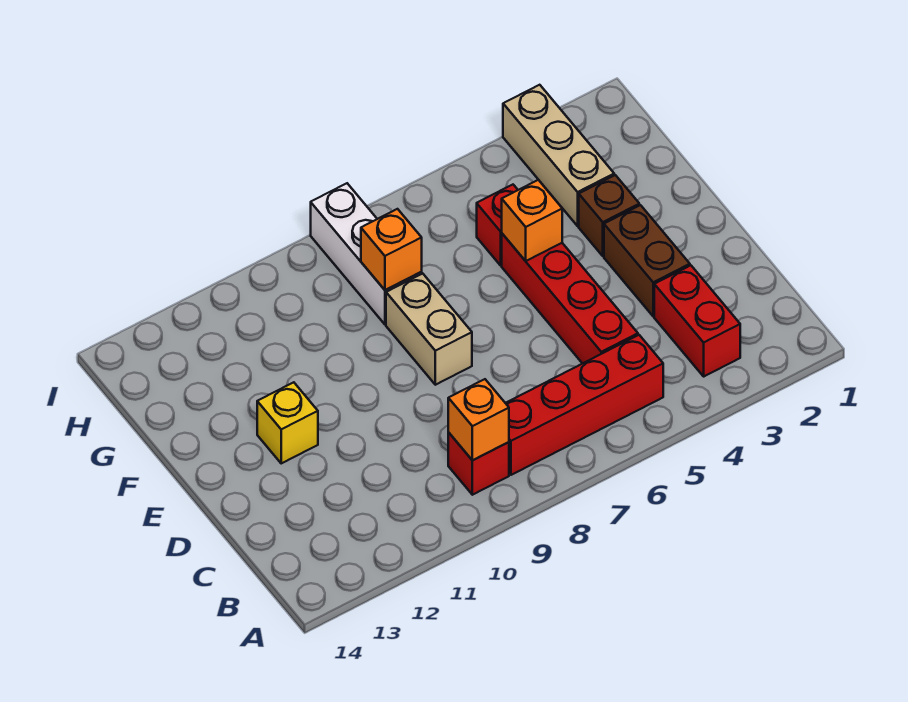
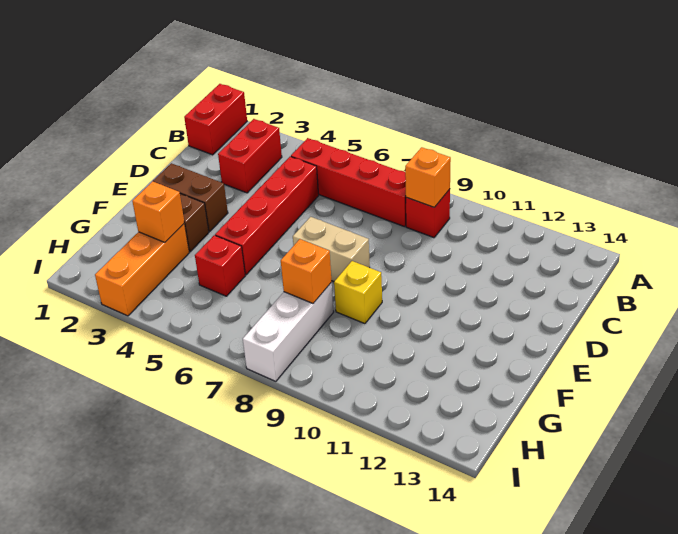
none -> red 1x2 brick [184,84,247,155]
brown 1x2 brick [604,205,690,316] -> brown 1x2 brick turned to [153,163,228,232]
tan 1x2 brick [386,273,472,385] -> tan 1x2 brick turned to [293,217,370,281]
yellow 1x1 brick [257,382,318,463] -> yellow 1x1 brick moved to [334,261,382,324]
orange 1x1 brick [502,180,562,261] -> orange 1x1 brick moved to [132,181,184,242]
tan 1x3 brick [503,85,614,226] -> orange 1x3 brick [95,224,189,316]

